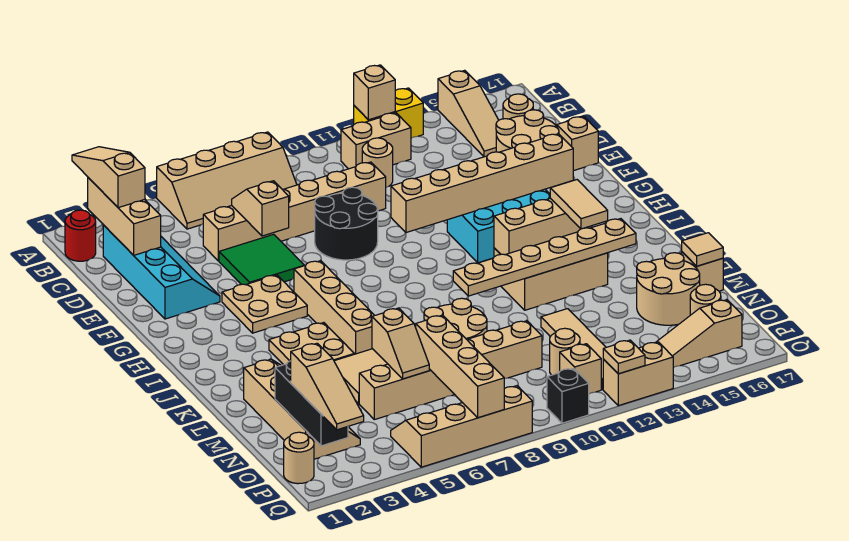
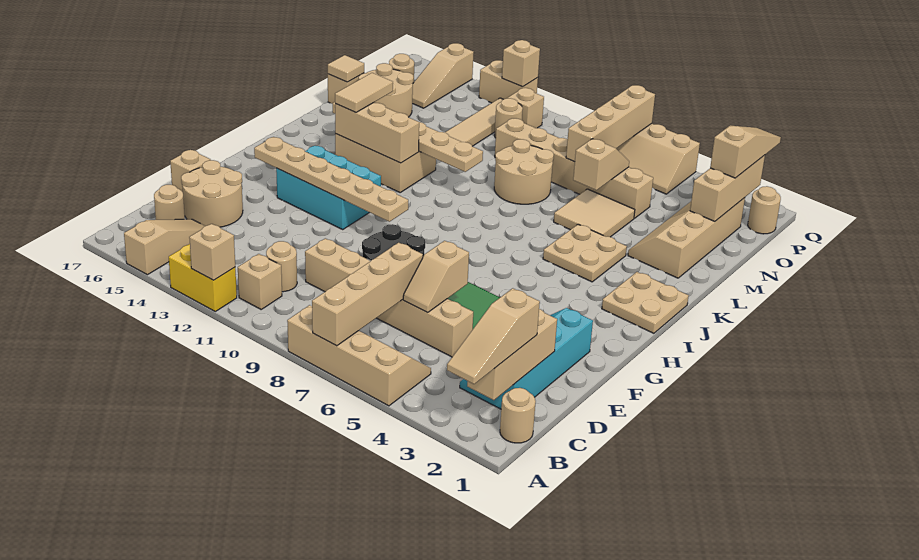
red 1x1 round brick [65,210,96,261] -> tan 1x1 round brick [500,388,536,443]
tan 1x2 brick [341,113,411,169] -> tan 1x1 brick [238,254,282,309]
tan 2x2 plate [222,275,307,333] -> tan 2x2 plate moved to [602,272,689,333]
tan 1x6 brick [391,134,573,233] -> tan 1x6 plate [254,137,408,222]
tan 1x4 brick [294,261,375,354] -> tan 1x4 brick moved to [312,242,423,346]
black 1x3 brick [275,361,348,446] -> tan 1x3 brick [690,155,765,221]
tan 1x3 slope [657,300,742,368] -> tan 1x3 slope turned to [412,43,474,108]
black 1x1 brick [547,368,589,423] -> none
tan 1x1 plate [603,340,645,374] -> tan 1x1 brick [502,40,540,87]

